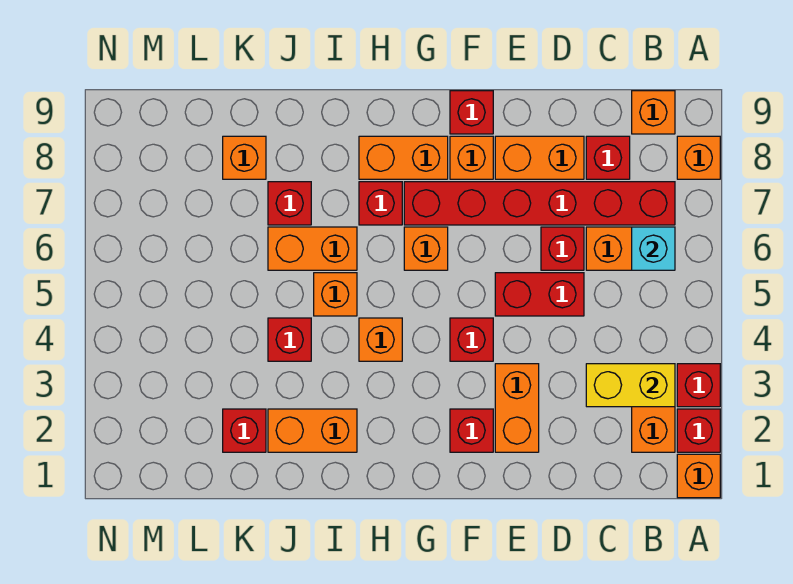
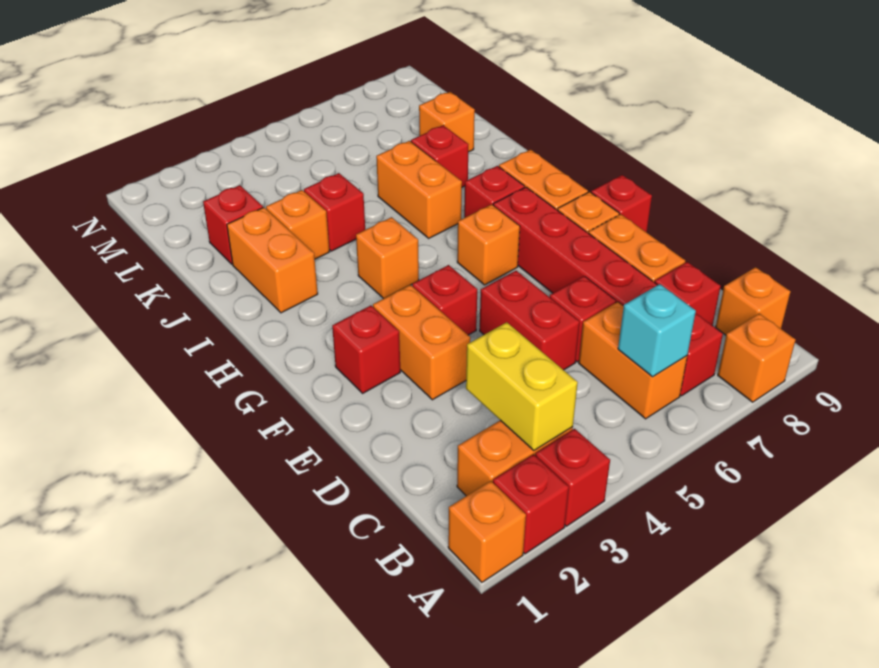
orange 1x2 brick [495,364,539,452] -> orange 1x2 brick turned to [373,285,470,400]
orange 1x1 brick [314,273,357,316] -> orange 1x1 brick moved to [266,190,329,259]

